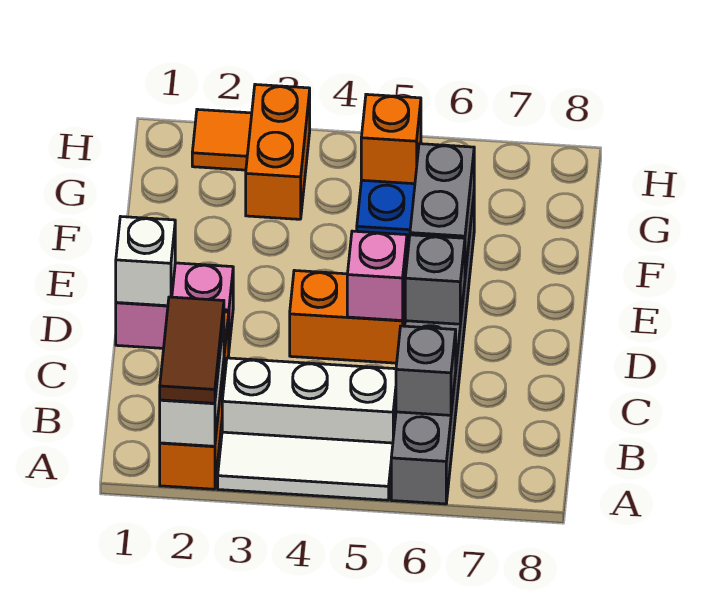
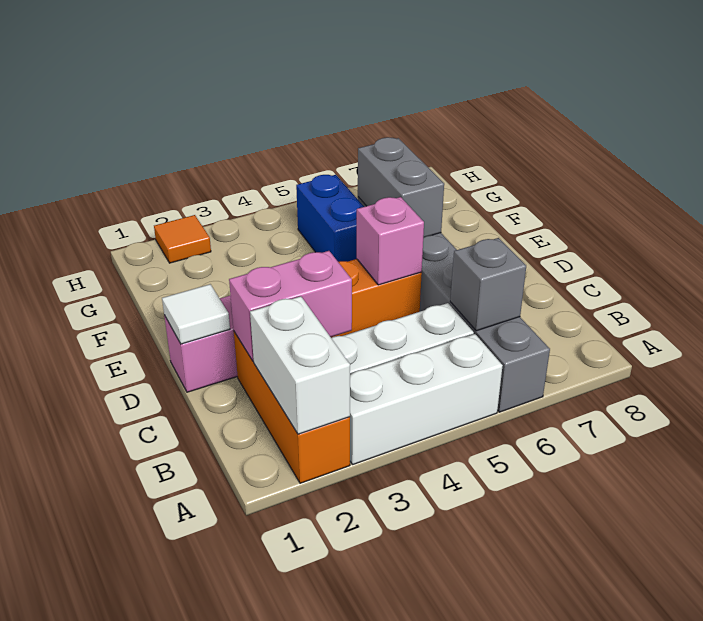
brown 1x2 tile [160,297,224,403] -> none
white 1x3 tile [218,432,393,500] -> white 1x3 brick [350,334,503,465]
none -> pink 1x2 brick [229,251,352,361]
white 1x1 brick [116,217,175,306] -> white 1x1 tile [162,284,230,344]
grey 1x1 brick [405,235,465,324] -> none
orange 1x2 brick [246,84,310,219] -> none
orange 1x1 brick [361,94,421,184] -> none

